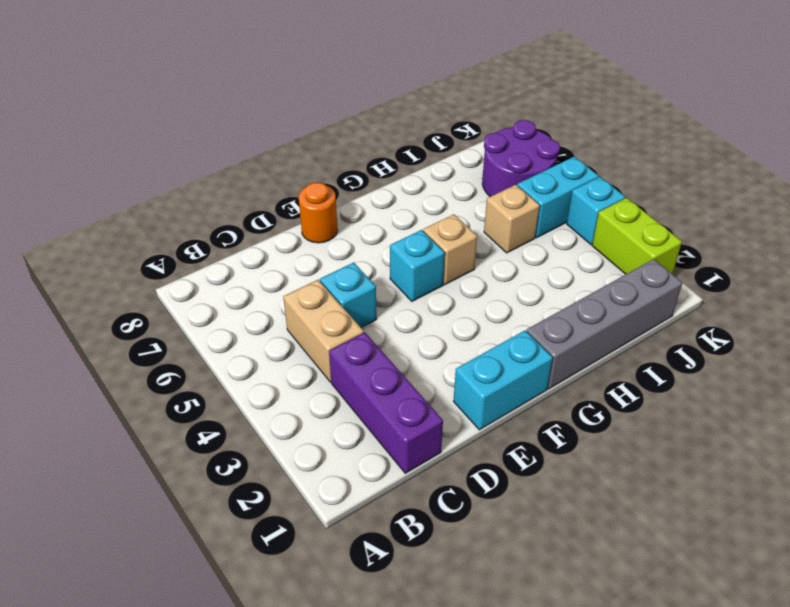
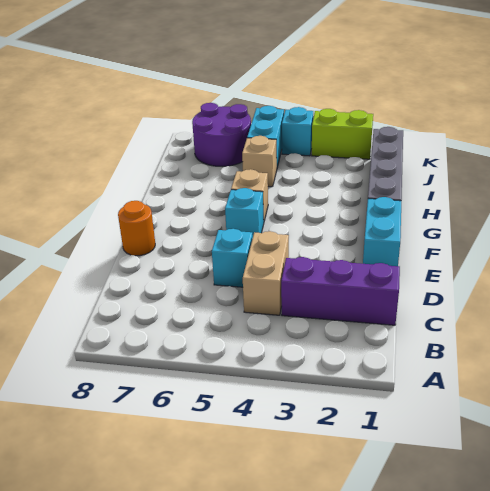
tan 1x2 brick [283,280,364,382] -> tan 1x2 brick turned to [243,231,289,315]

